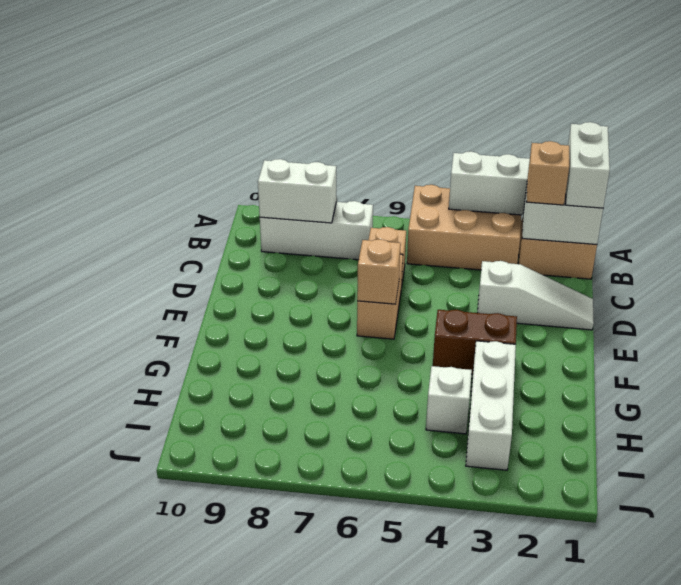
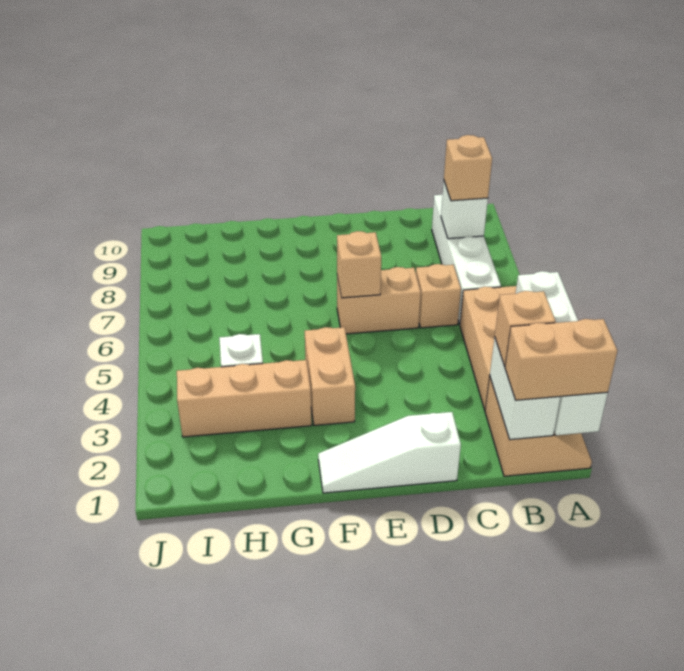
white 1x2 brick [566,122,610,208] -> tan 1x2 brick [505,319,617,400]
white 1x3 brick [260,201,373,260] -> white 1x4 brick [432,195,501,324]
white 1x2 brick [258,159,337,223] -> white 1x1 brick [441,182,488,239]
none -> tan 1x1 brick [444,135,492,201]
white 1x3 slope [478,261,594,330] -> white 1x3 slope turned to [318,412,461,493]
brown 1x2 brick [433,310,517,374] -> tan 1x2 brick [305,327,355,425]
white 1x3 brick [466,341,516,470] -> tan 1x3 brick [177,360,312,437]

